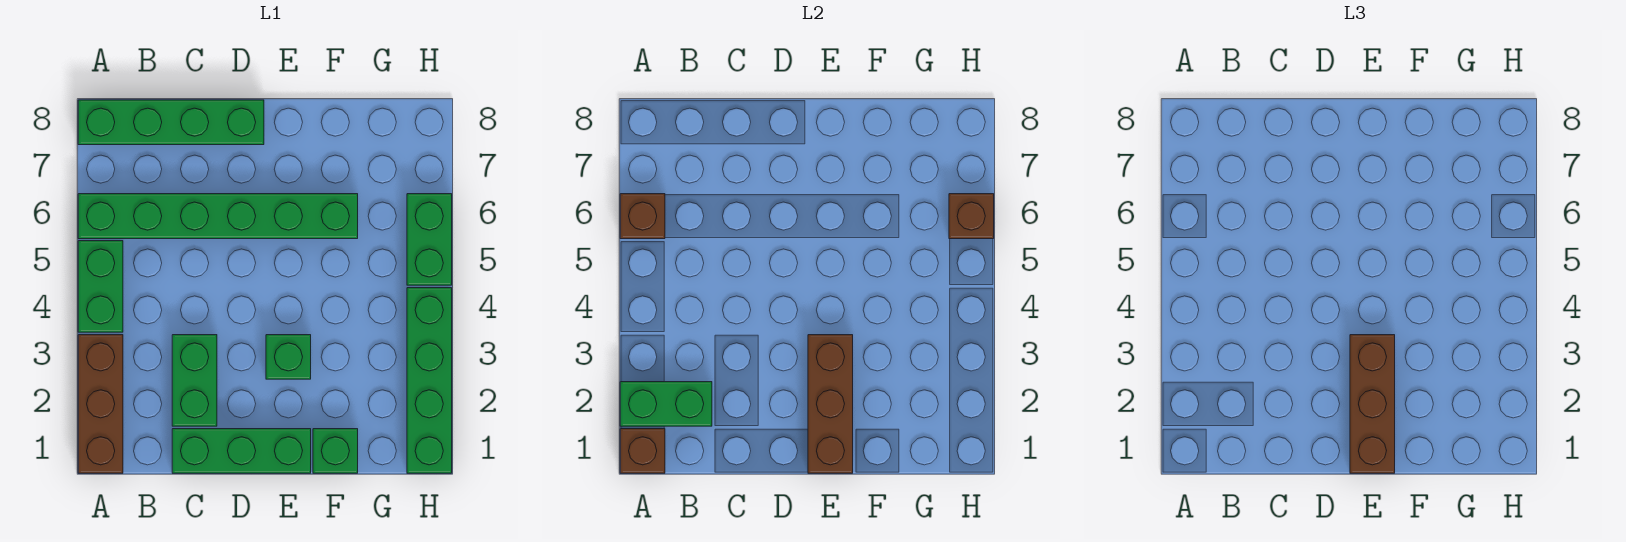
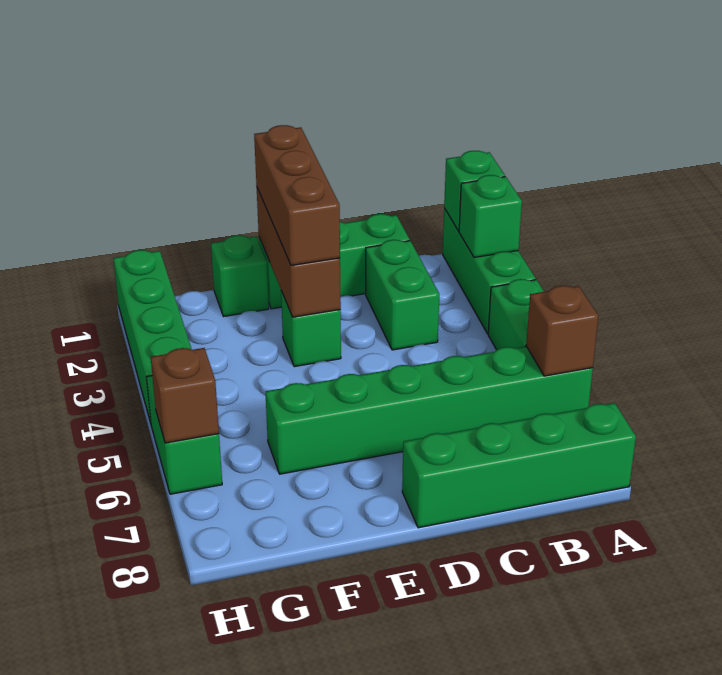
brown 1x3 brick [78,335,123,473] -> green 1x3 brick [443,208,536,334]
brown 1x1 brick [620,429,665,473] -> green 1x1 brick [444,151,505,231]
green 1x2 brick [620,382,712,426] -> green 1x1 brick [459,175,522,258]

